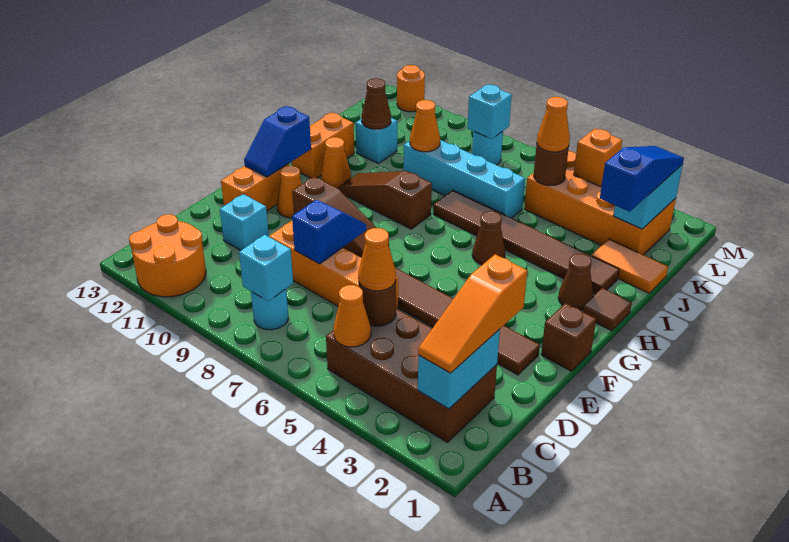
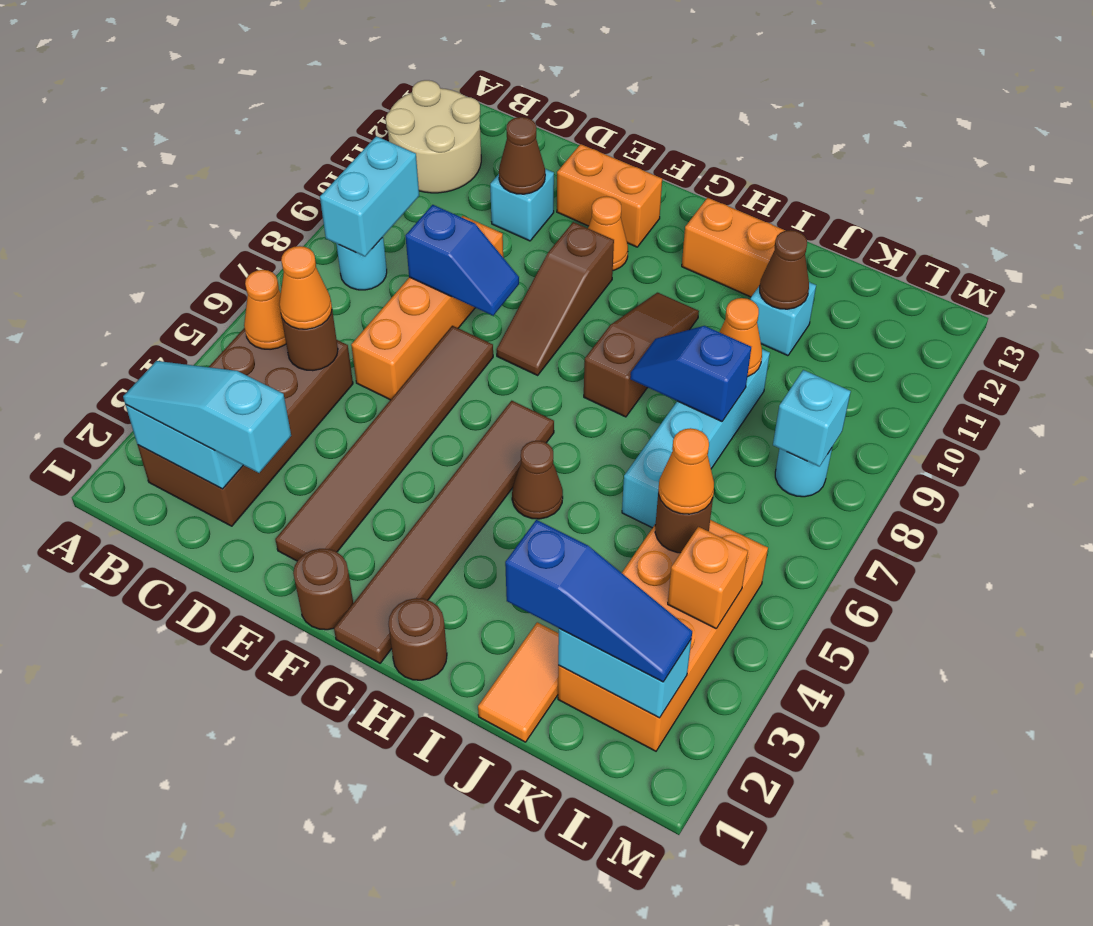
orange 2x2 round brick [129,214,206,297] -> tan 2x2 round brick [386,80,481,193]
orange 1x3 slope [418,254,527,373] -> cyan 1x3 slope [123,361,291,473]
cyan 1x1 brick [239,235,293,301] -> cyan 1x2 brick [320,136,419,256]
brown 1x1 brick [541,303,596,371] -> brown 1x1 round brick [293,549,353,630]
blue 1x2 slope [244,106,311,177] -> blue 1x2 slope moved to [630,326,751,421]
brown 1x1 tile [583,288,632,331] -> brown 1x1 round brick [389,598,447,680]
brown 1x1 cone [558,254,593,310] -> brown 1x1 cone moved to [499,117,545,194]
orange 1x1 cone [321,137,351,188] -> none
brown 1x6 tile [433,190,619,294] -> brown 1x6 tile moved to [334,401,554,663]
orange 1x1 round brick [397,65,425,112] -> none

